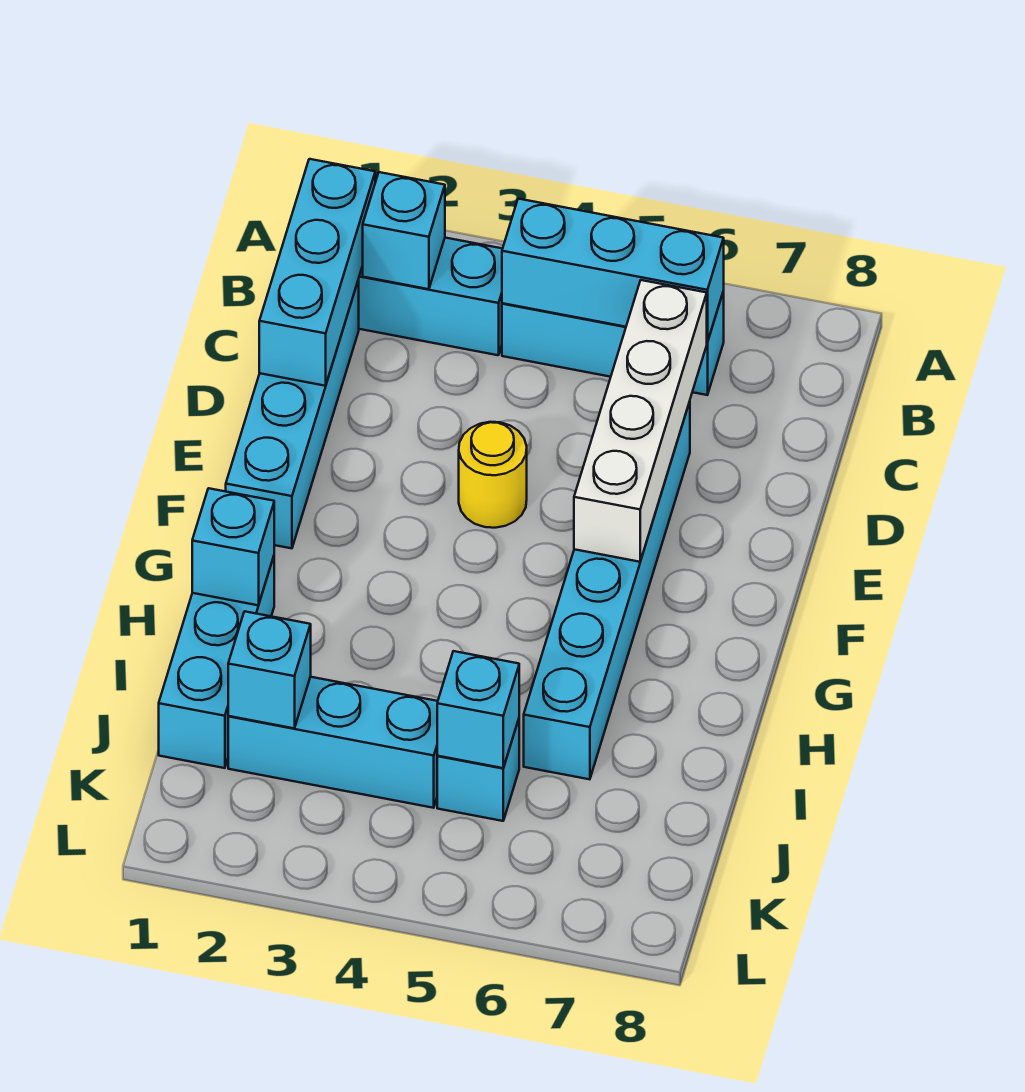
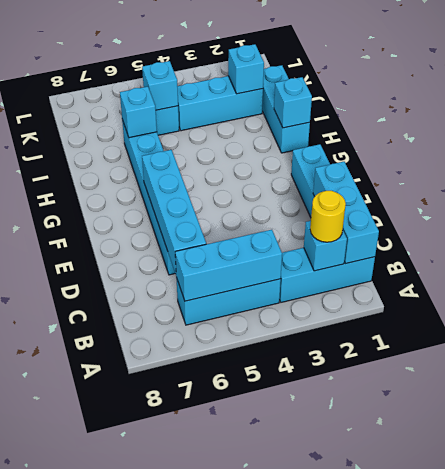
white 1x4 brick [574,280,707,562] -> cyan 1x4 brick [142,150,206,274]
yellow 1x1 round brick [459,422,527,528] -> yellow 1x1 round brick moved to [310,191,346,242]
none -> cyan 1x1 brick [120,87,157,138]

